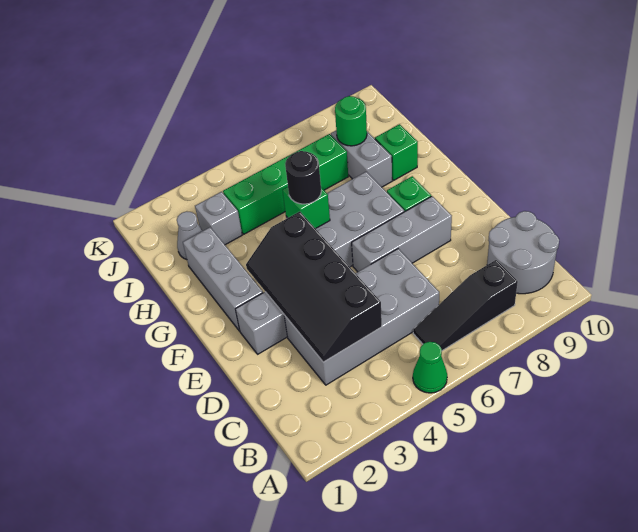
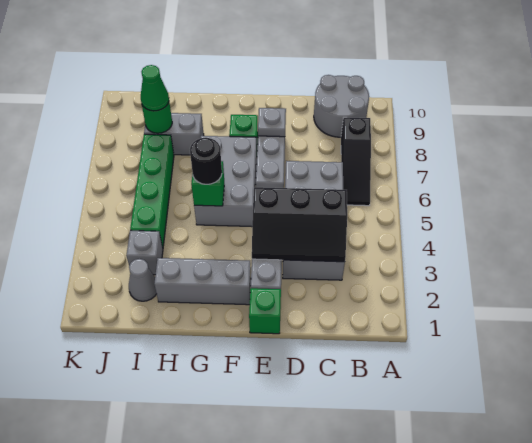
green 1x1 cone [413,342,447,393] -> green 1x1 cone moved to [141,65,169,111]
black 2x4 slope [246,212,382,362] -> black 2x3 slope [252,187,347,262]
none -> grey 1x1 plate [258,108,286,137]
green 1x1 brick [375,124,418,181] -> green 1x1 brick moved to [249,288,281,334]

